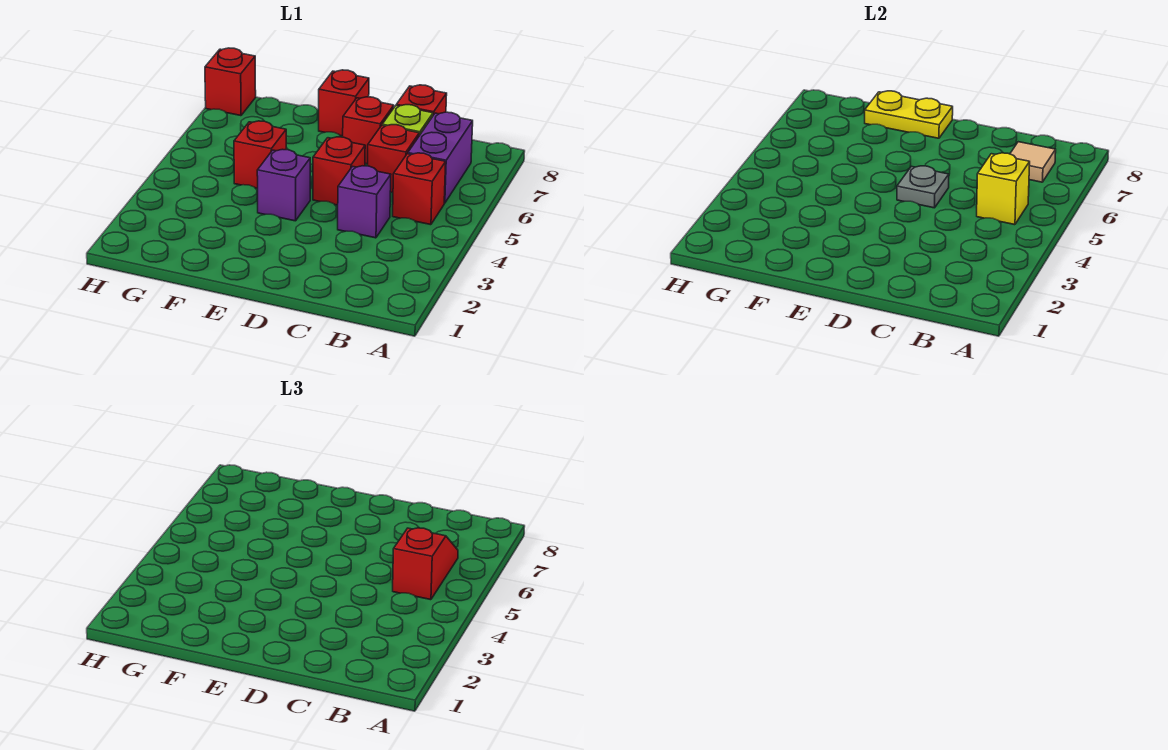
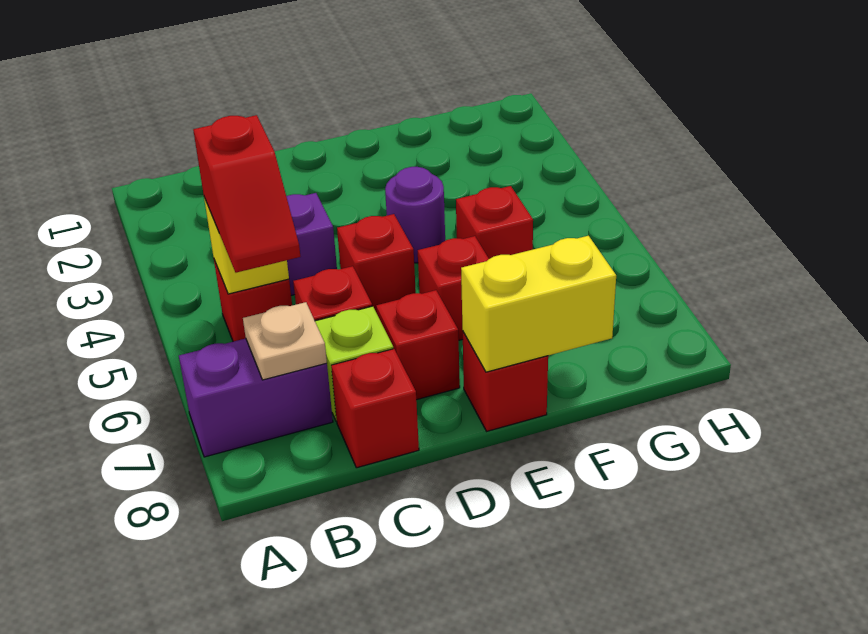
purple 1x2 brick [408,112,473,203] -> purple 1x2 brick turned to [179,338,333,457]
tan 1x1 tile [1010,142,1056,182] -> tan 1x1 plate [243,302,327,380]
grey 1x1 plate [897,166,949,208] -> none
purple 1x1 brick [257,149,310,221] -> purple 1x1 round brick [385,167,445,263]
yellow 1x2 plate [865,91,953,138] -> yellow 1x2 brick [461,236,616,372]
red 1x1 brick [205,48,256,116] -> red 1x1 brick moved to [418,236,489,340]

